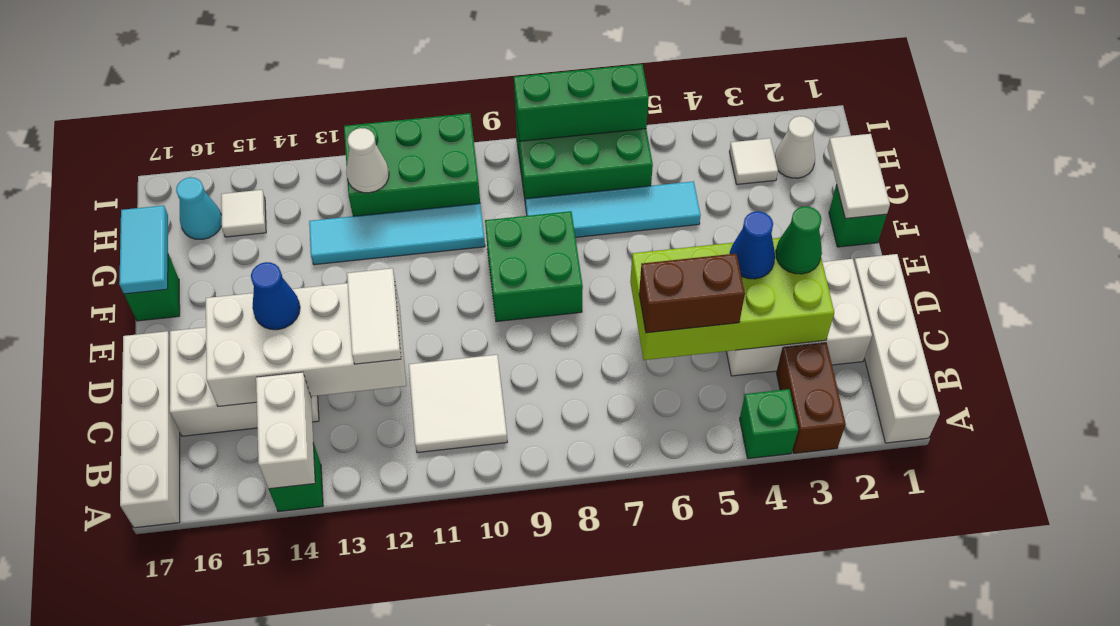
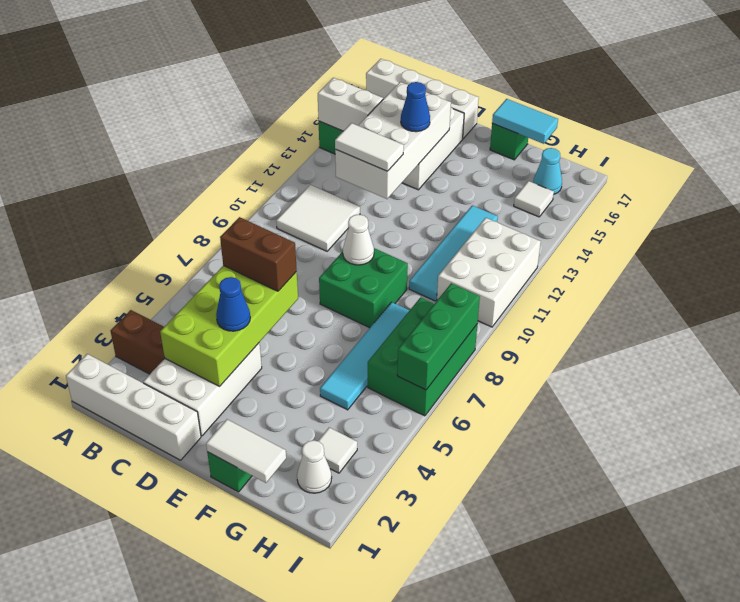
green 1x1 brick [740,389,798,459] -> none
brown 1x2 brick [639,254,745,333] -> brown 1x2 brick turned to [220,217,297,291]
green 1x1 cone [776,206,822,274] -> none
green 2x3 brick [344,113,480,216] -> white 2x3 brick [437,218,541,327]
white 1x1 cone [346,128,389,193] -> white 1x1 cone moved to [343,214,374,265]

